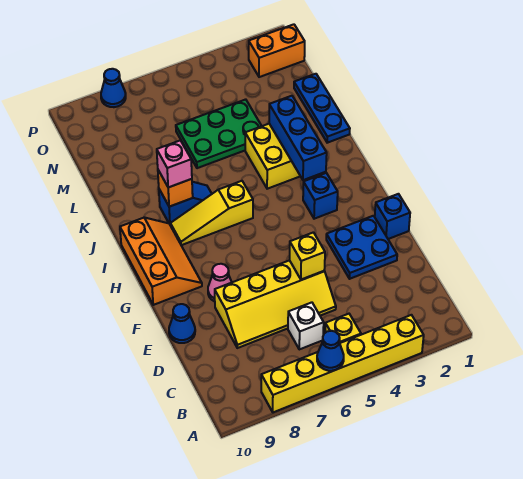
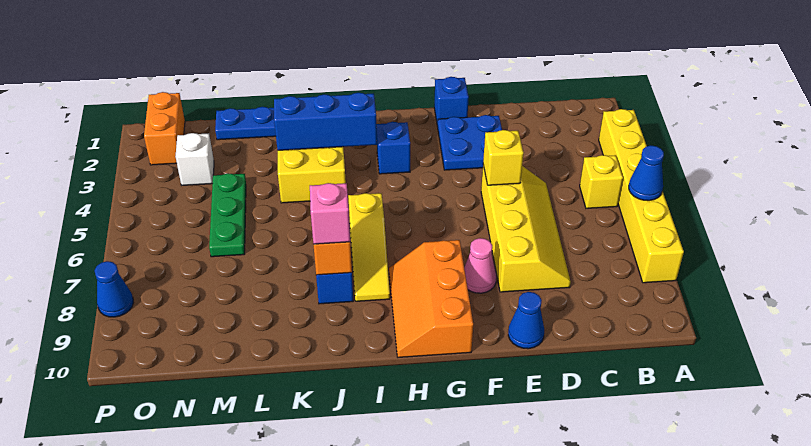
white 1x1 brick [288,302,324,349] -> white 1x1 brick moved to [175,133,214,185]
orange 2x3 slope [120,218,202,305] -> orange 2x3 slope turned to [389,240,473,357]
green 2x3 plate [176,99,261,168] -> green 1x3 plate [209,173,246,257]

